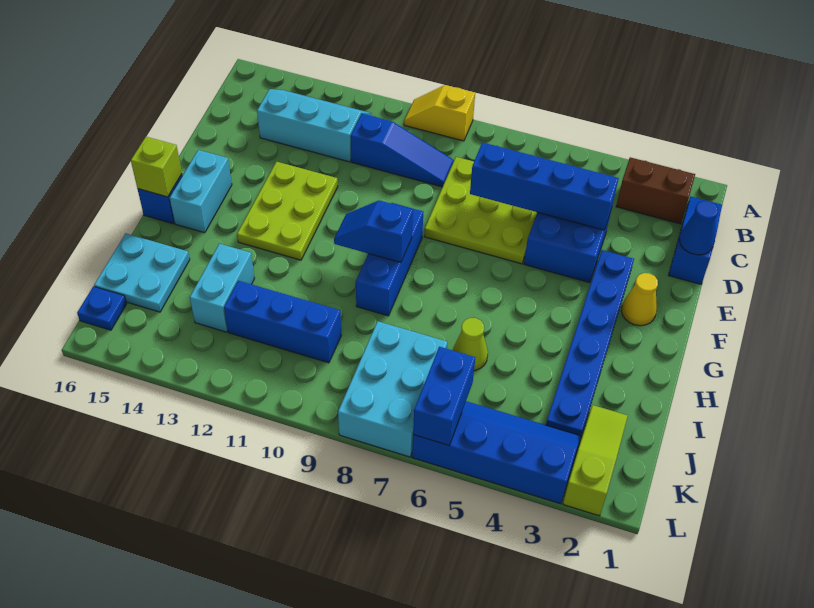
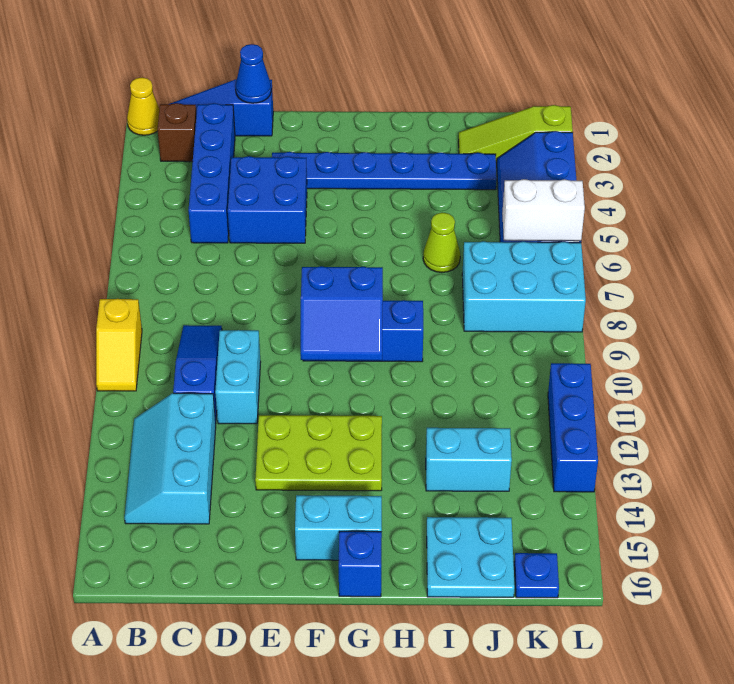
brown 1x2 brick [616,157,695,224] -> brown 1x1 brick [157,103,196,162]
lime 3x3 plate [424,157,537,264] -> none
blue 1x4 brick [470,142,619,230] -> blue 1x4 brick moved to [189,103,235,243]
none -> cyan 1x2 brick [215,330,261,424]
yellow 1x1 cone [622,273,658,326] -> yellow 1x1 cone moved to [127,78,159,135]
blue 1x2 slope [334,200,413,263] -> blue 2x2 slope [301,266,383,361]
lime 1x1 brick [131,137,182,197] -> none
blue 1x3 brick [224,281,341,363] -> blue 1x3 brick moved to [548,363,598,492]
blue 1x2 brick [413,347,475,446] -> white 1x2 brick [502,179,585,241]

